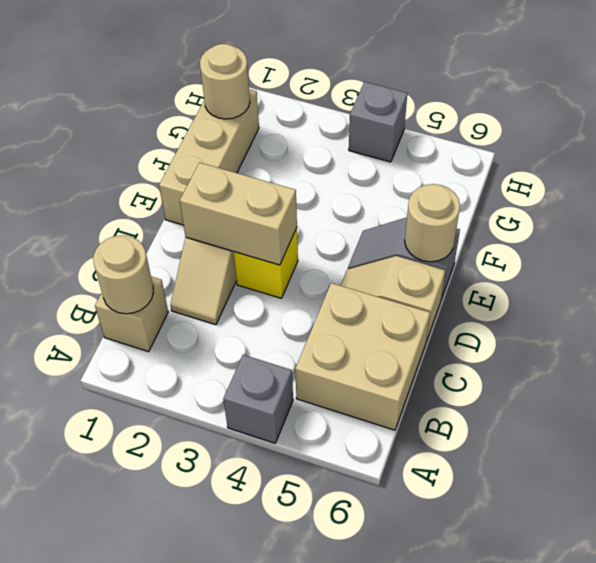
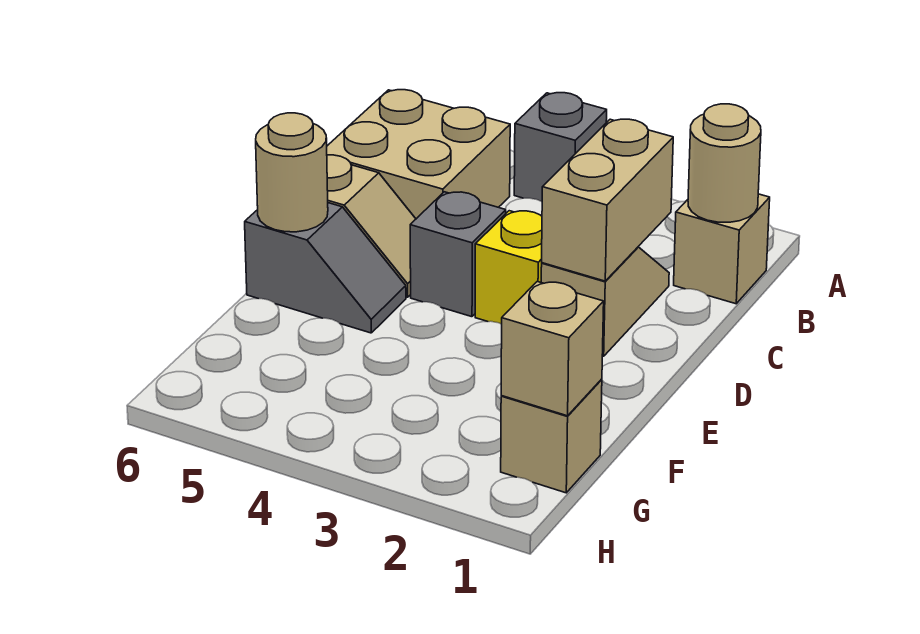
tan 1x2 brick [180,163,297,265] -> tan 1x2 brick turned to [542,119,673,281]
tan 1x3 brick [159,89,259,225] -> tan 1x1 brick [501,379,602,493]
tan 1x1 round brick [200,44,250,119] -> tan 1x1 brick [501,281,604,416]
grey 1x1 brick [349,82,407,162] -> grey 1x1 brick moved to [410,192,506,317]

